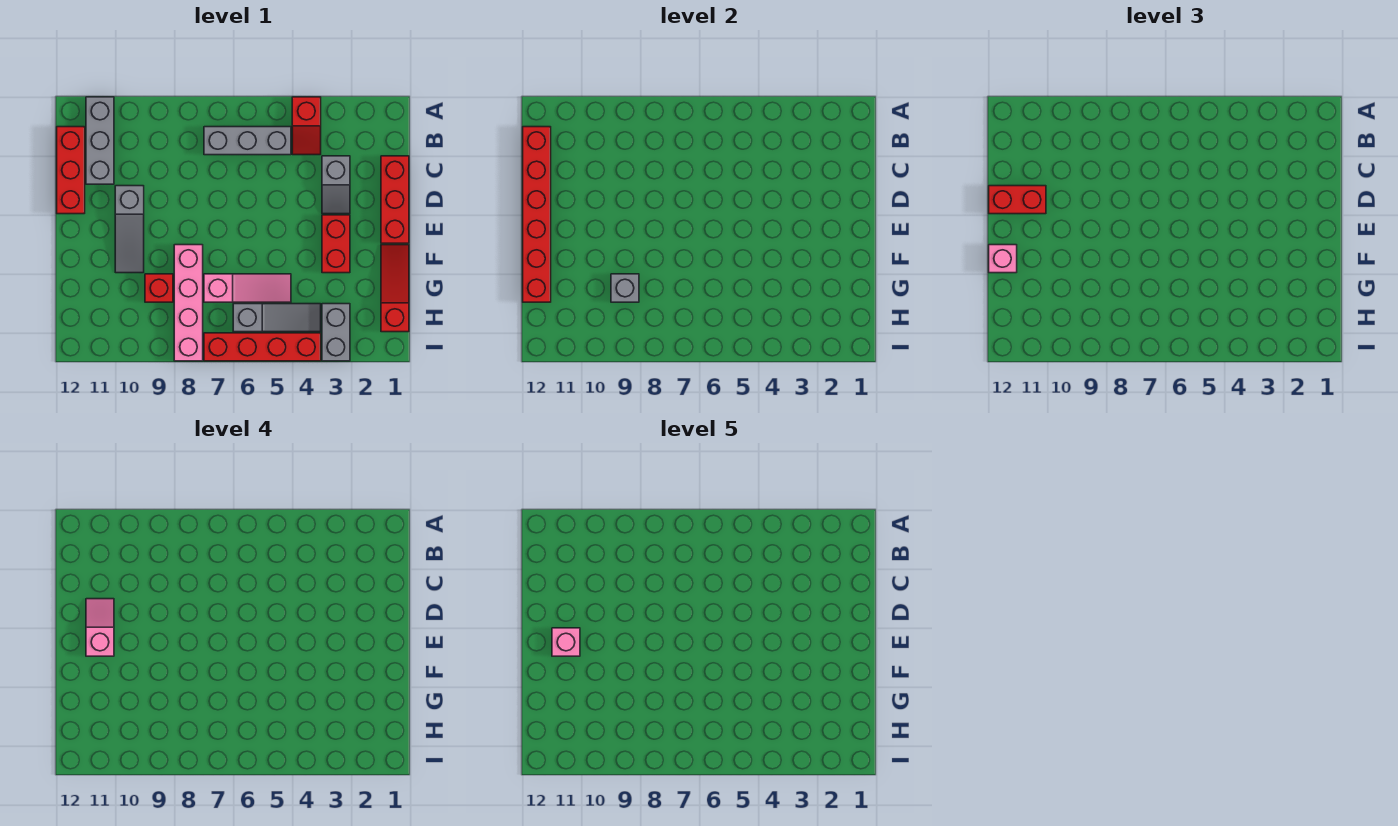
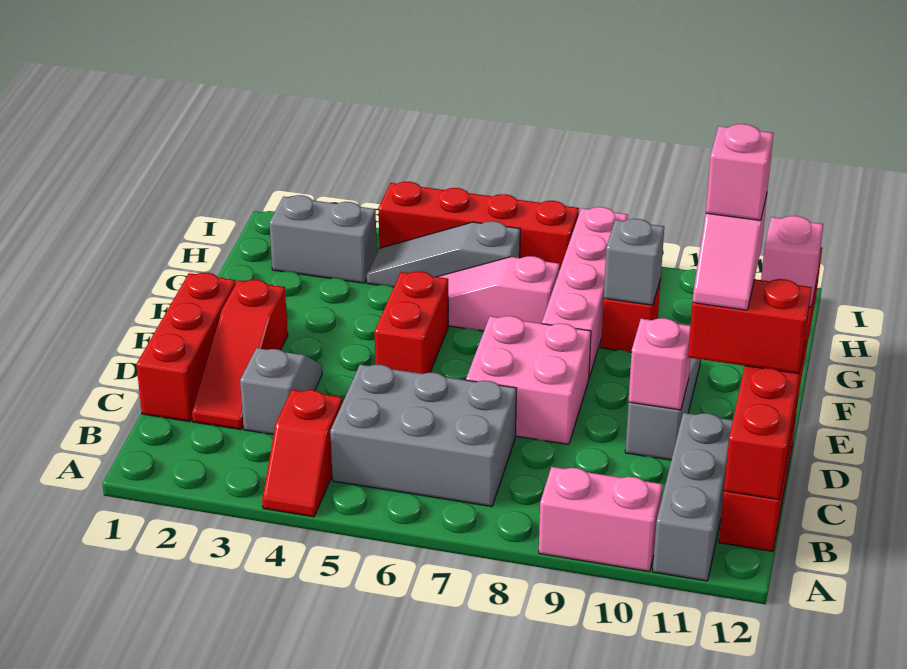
red 1x2 slope [292,97,321,155] -> red 1x2 slope turned to [262,390,343,517]
none -> pink 1x2 brick [539,467,663,572]
grey 1x3 brick [204,127,291,155] -> grey 2x3 brick [330,364,517,507]
none -> pink 2x2 brick [466,316,591,444]
none -> pink 1x1 brick [628,318,690,410]
red 1x2 brick [322,215,350,273] -> red 1x2 brick moved to [375,271,448,374]
red 1x3 slope [381,245,409,332] -> red 1x3 slope moved to [192,280,288,430]
grey 1x2 brick [322,304,350,361] -> grey 1x2 brick turned to [269,195,377,283]

